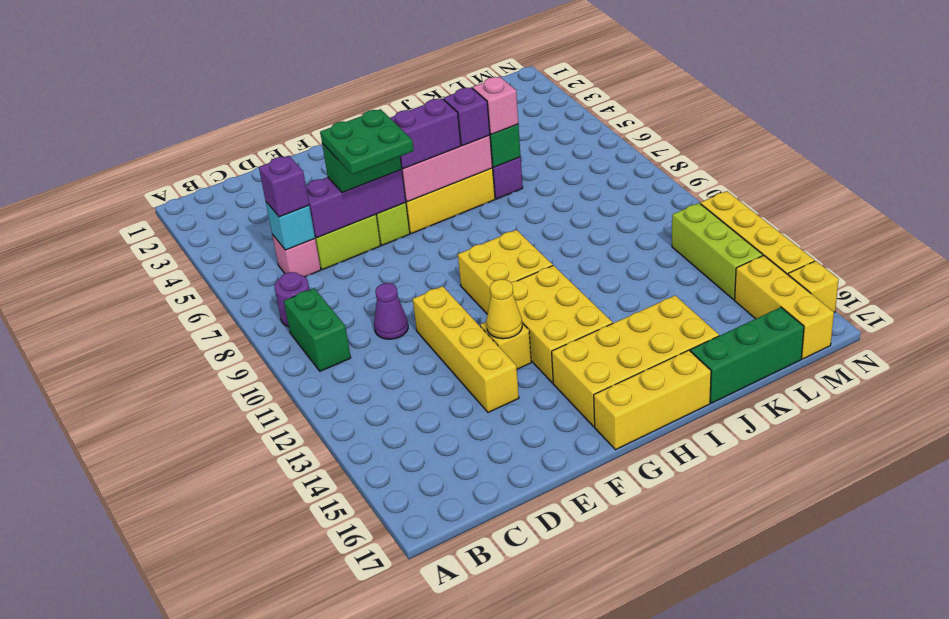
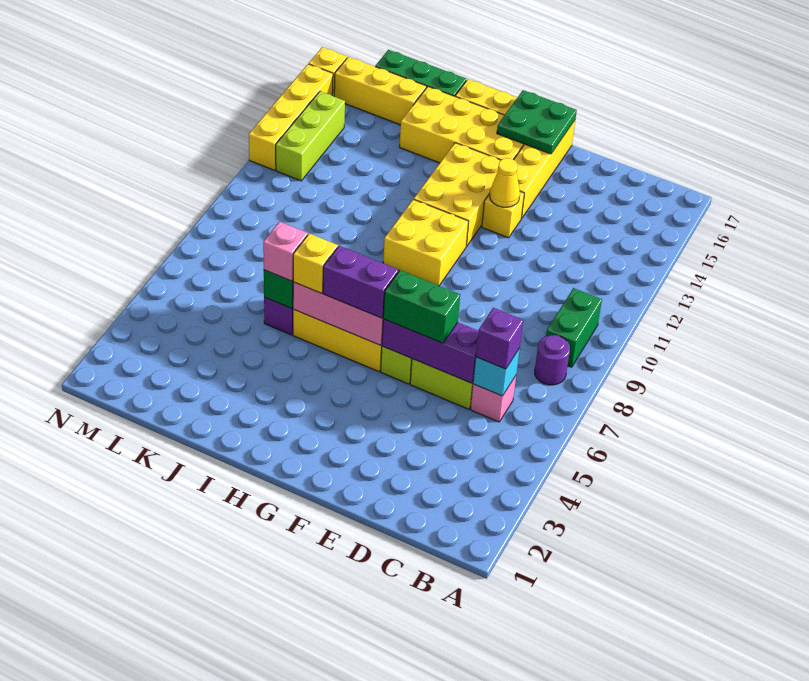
purple 1x1 cone [374,283,408,339] -> none
green 2x2 plate [320,109,414,175] -> green 2x2 plate moved to [497,90,577,154]
yellow 1x4 brick [413,286,519,413] -> yellow 1x4 brick moved to [514,120,575,218]
purple 1x1 brick [443,88,490,146] -> yellow 1x1 brick [293,234,338,293]
yellow 1x3 brick [735,256,834,359] -> yellow 1x3 brick turned to [334,57,426,125]

